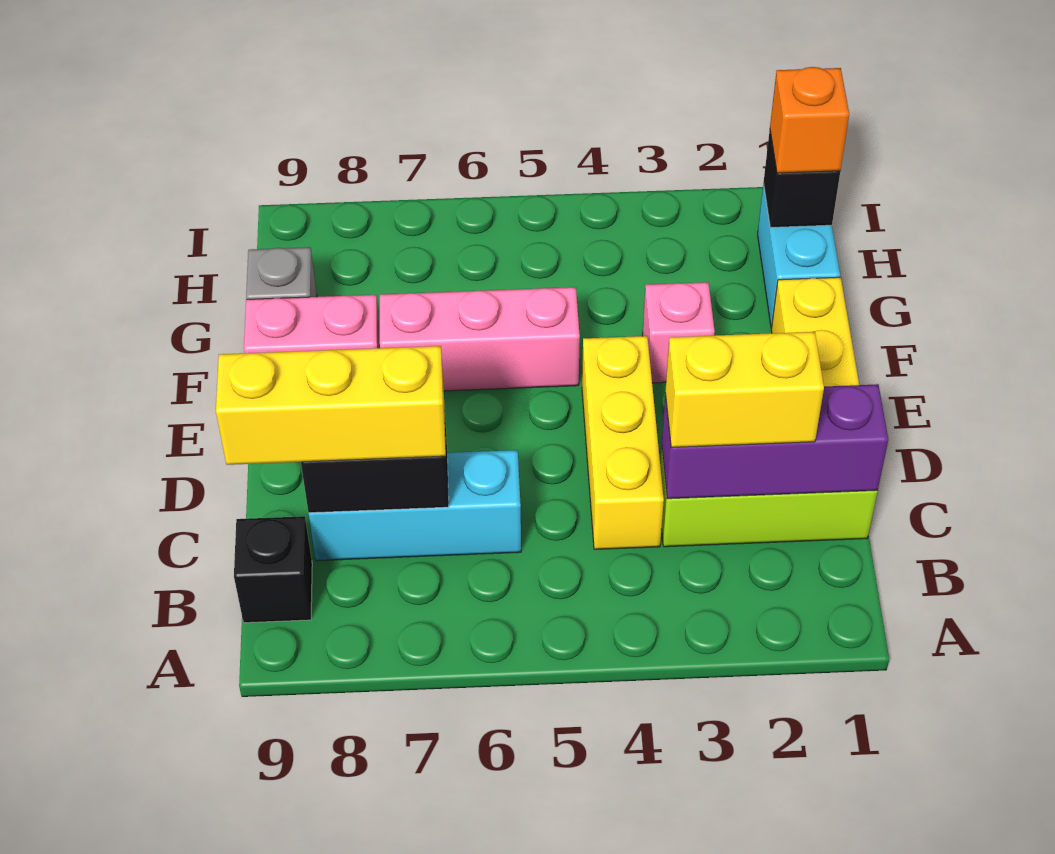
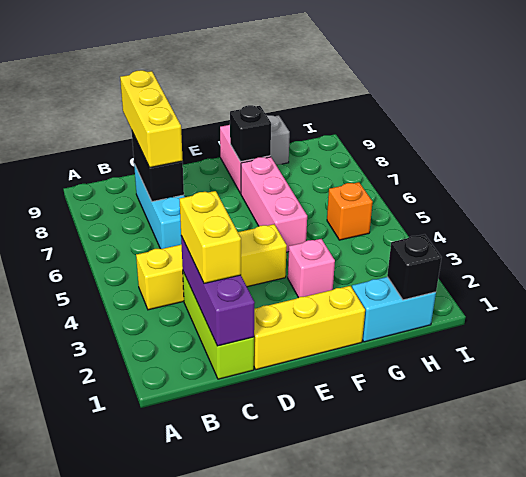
black 1x1 brick [234,516,312,623] -> black 1x1 brick moved to [230,105,271,162]
yellow 1x3 brick [582,336,664,549] -> yellow 1x4 brick [136,224,287,310]
orange 1x1 brick [770,67,849,173] -> orange 1x1 brick moved to [327,182,373,240]

